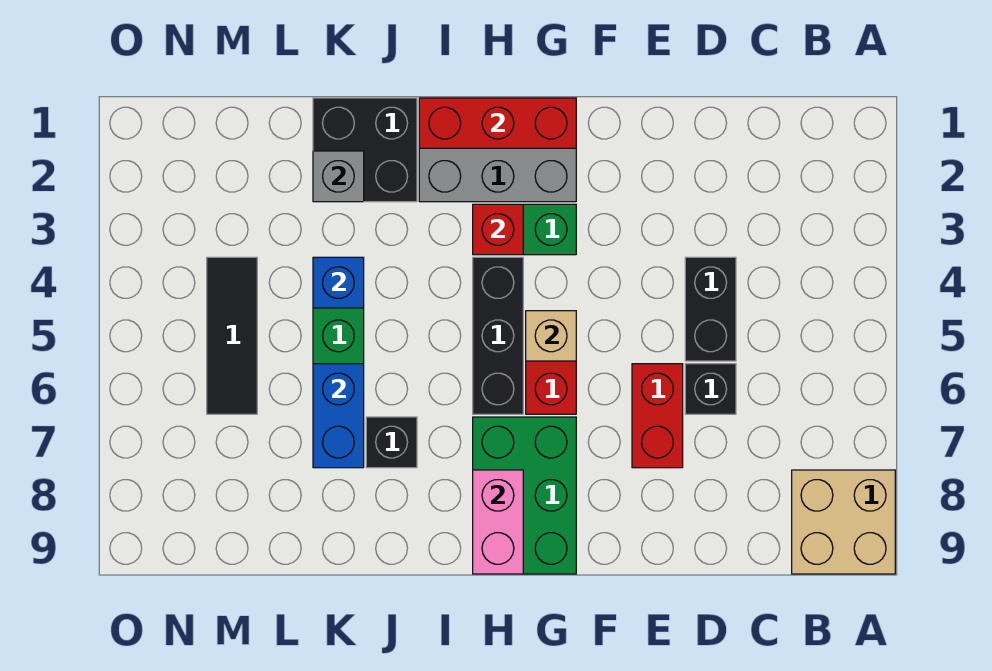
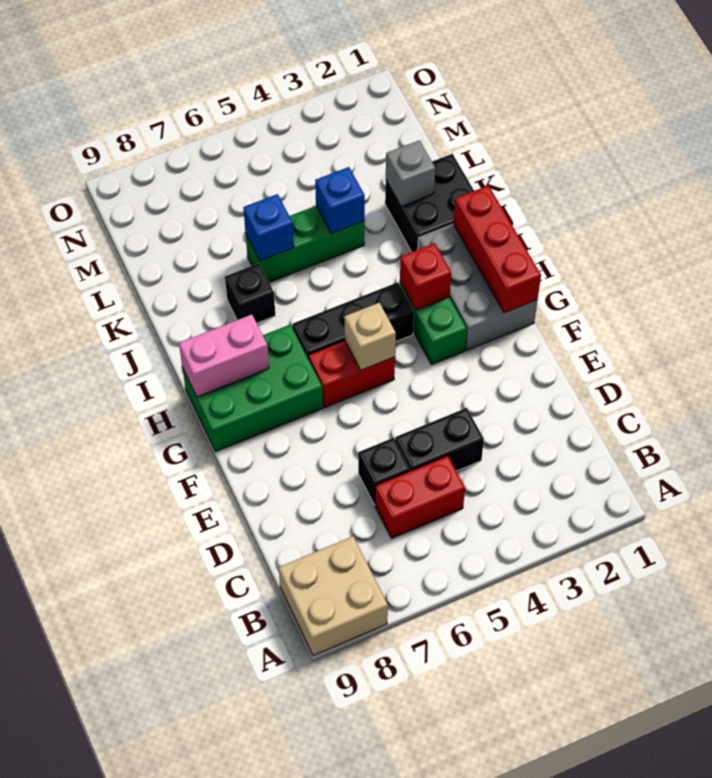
red 1x2 brick [632,364,683,468] -> red 1x2 brick moved to [375,456,465,538]
blue 1x2 brick [313,364,364,468] -> blue 1x1 brick [243,194,294,261]
black 1x3 tile [207,257,257,414] -> none

